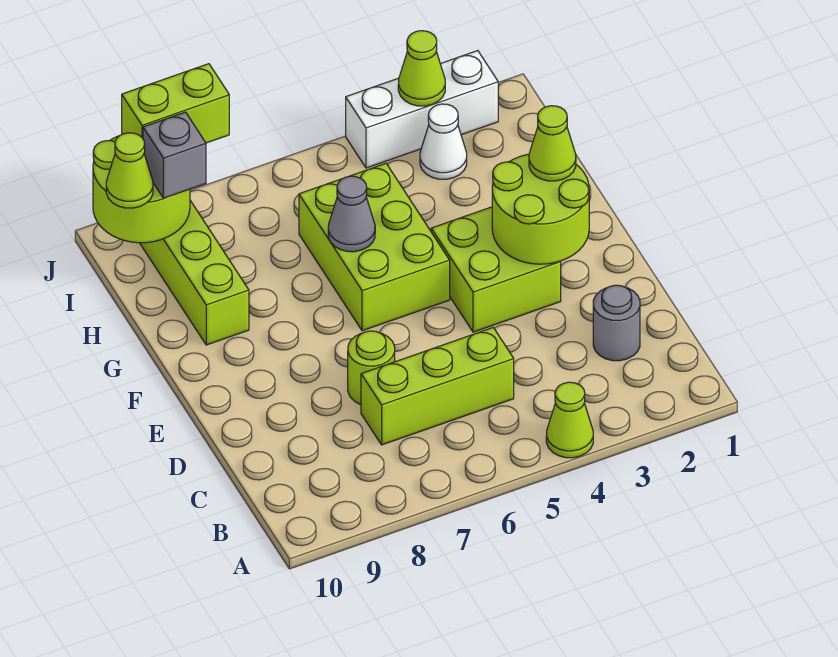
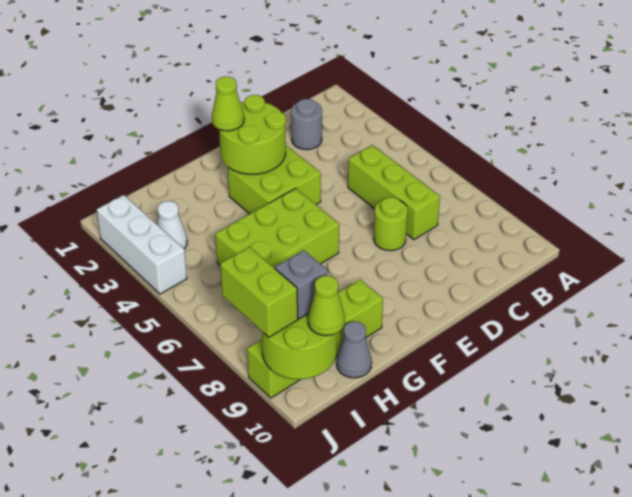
lime 1x1 cone [546,382,593,458] -> none
grey 1x1 cone [328,176,375,252] -> grey 1x1 cone moved to [337,322,372,378]
lime 1x1 cone [398,31,445,106] -> none

